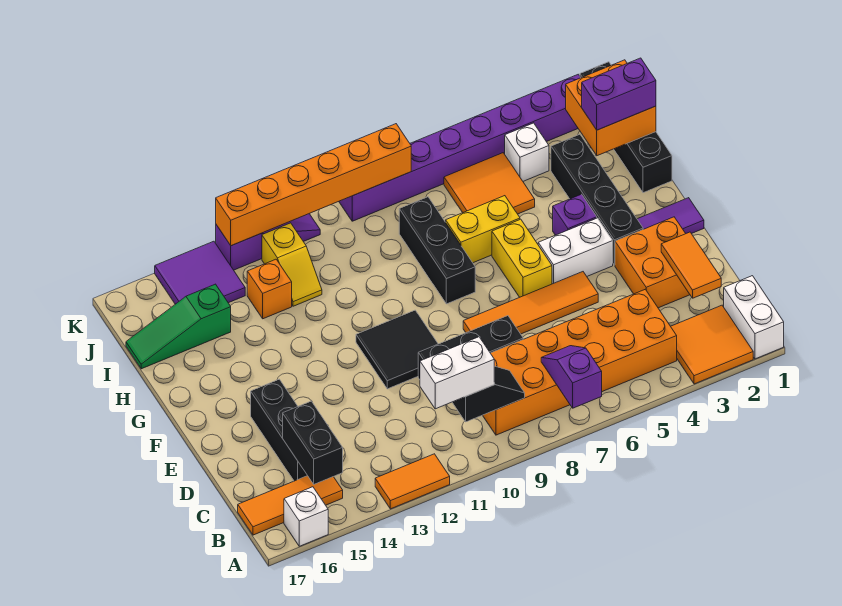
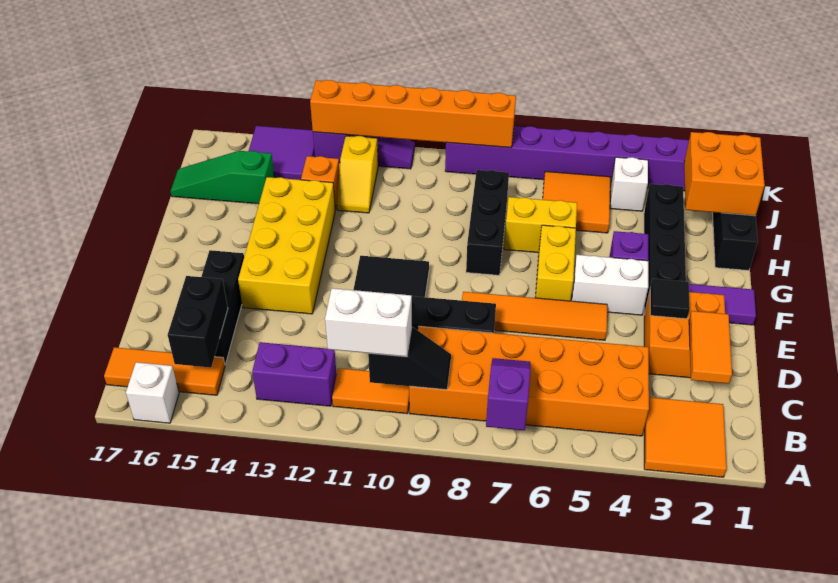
white 1x2 brick [724,276,784,359] -> none
orange 1x2 tile [375,454,450,509] -> orange 1x2 tile moved to [332,368,409,414]
none -> black 1x1 tile [650,279,690,319]
none -> yellow 2x4 brick [238,177,335,314]
purple 1x2 brick [582,58,656,130] -> purple 1x2 brick moved to [252,342,337,406]

